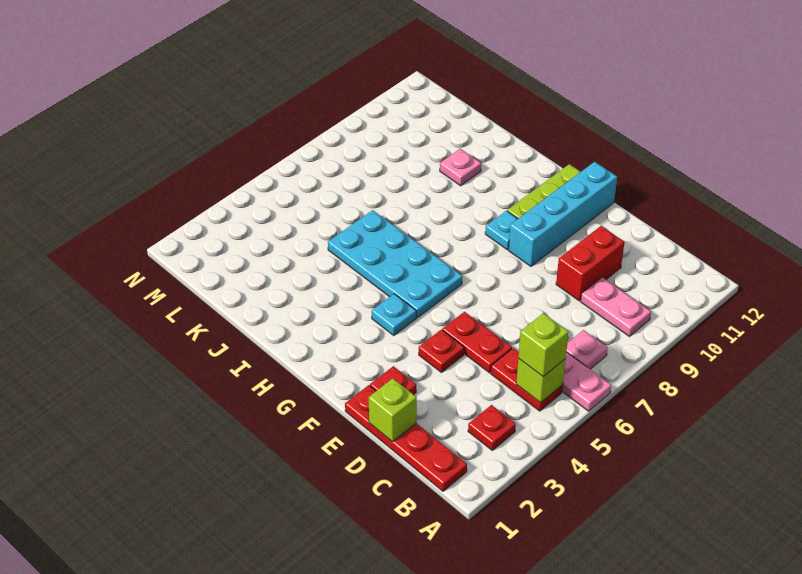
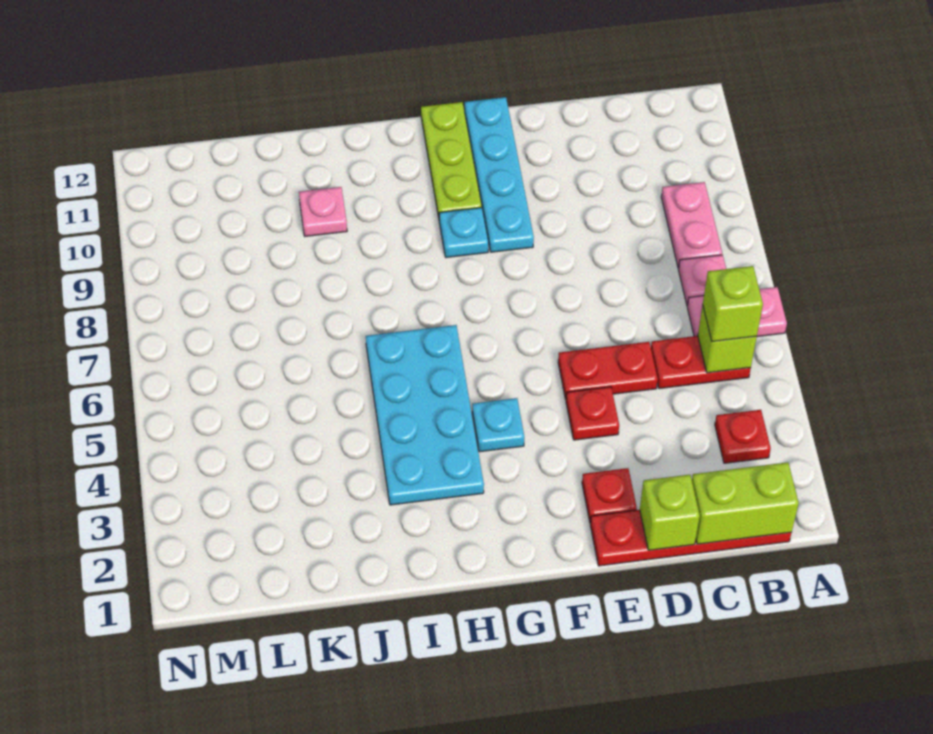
none -> lime 1x2 brick [692,462,799,544]
pink 1x2 plate [581,277,651,337] -> pink 1x2 plate turned to [661,182,722,268]
red 1x2 brick [556,226,625,301] -> none
cyan 1x4 brick [509,162,617,266] -> cyan 1x4 plate [464,97,534,252]
cyan 2x4 plate [328,210,462,318] -> cyan 2x4 plate turned to [366,325,484,505]

